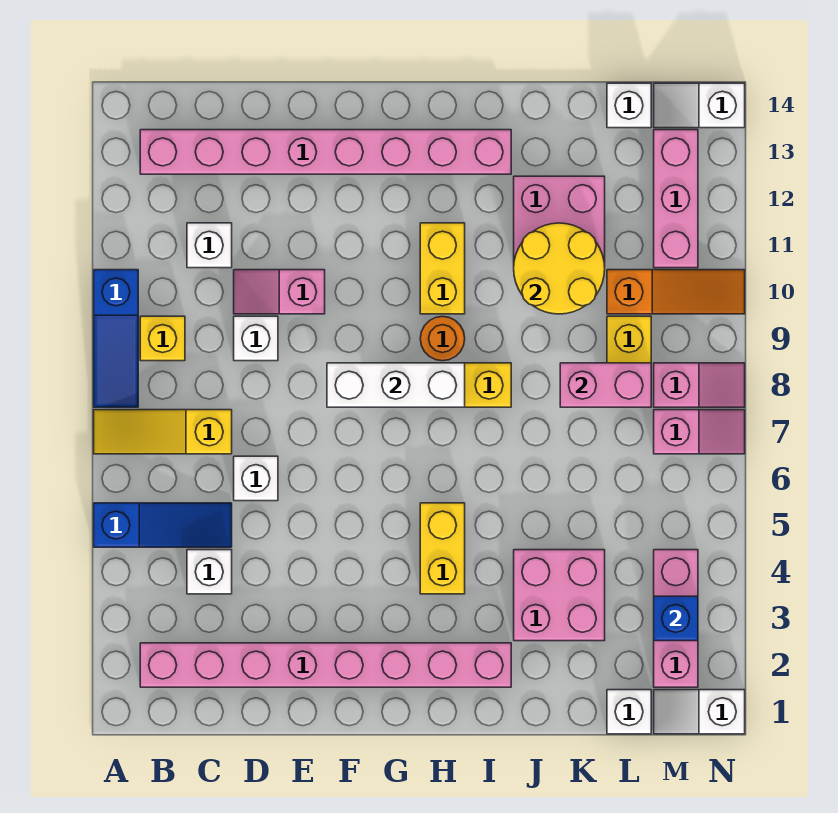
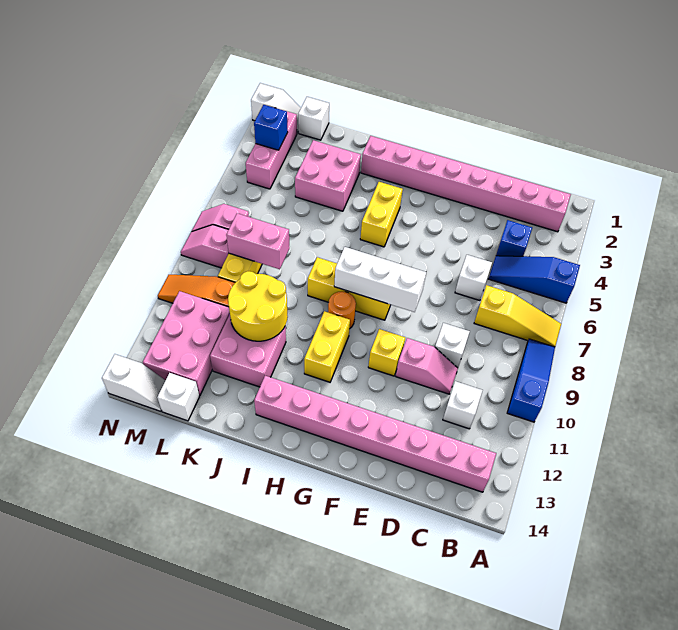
yellow 1x1 brick [140,316,185,361] -> yellow 1x1 brick moved to [368,329,405,376]
white 1x1 brick [187,550,232,594] -> blue 1x1 brick [496,220,532,256]
pink 1x3 brick [654,130,698,268] -> pink 2x3 brick [143,291,230,395]

